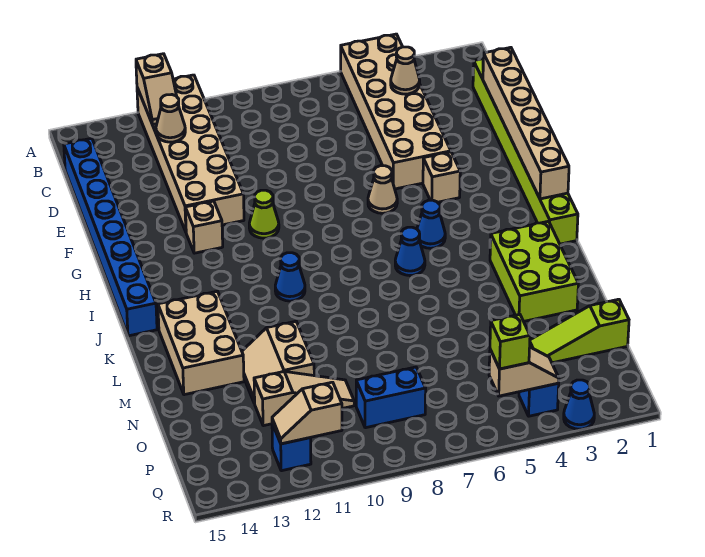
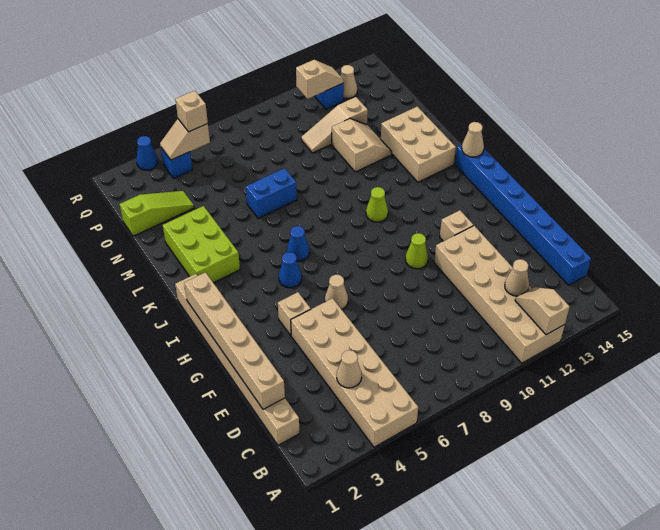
lime 1x8 brick [473,59,578,244] -> tan 1x8 brick [175,274,300,445]
blue 1x1 cone [275,253,305,301] -> lime 1x1 cone [366,187,388,222]
none -> tan 1x1 cone [462,122,484,157]
blue 1x2 brick [356,367,426,428] -> blue 1x2 brick moved to [246,168,297,218]
lime 1x1 brick [490,314,530,369] -> tan 1x1 brick [175,91,208,132]
none -> tan 1x1 cone [341,65,357,99]

